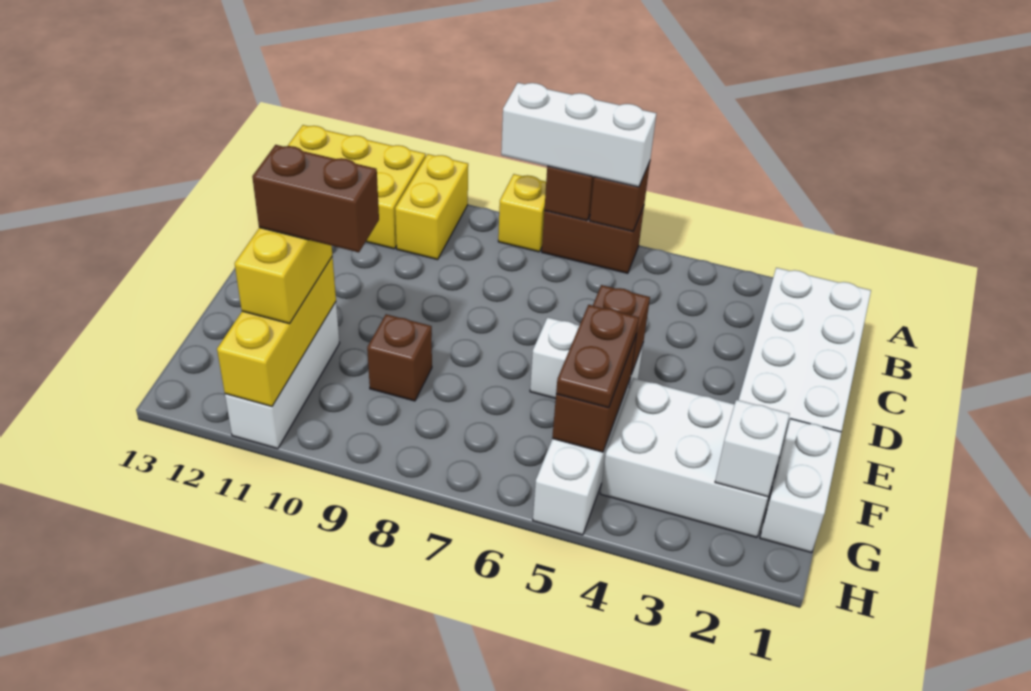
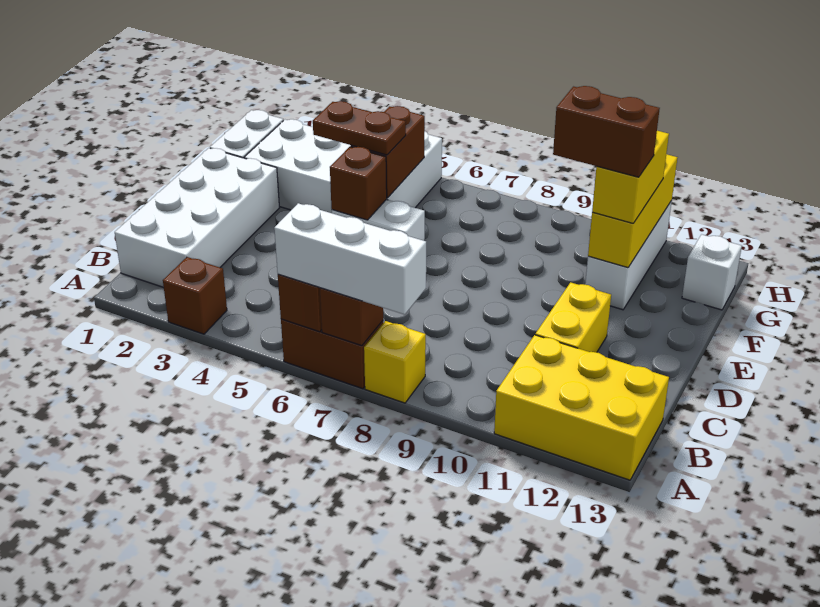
yellow 1x2 brick [395,154,468,260] -> yellow 1x2 brick moved to [535,282,611,352]
brown 1x2 plate [556,305,639,408] -> brown 1x2 plate turned to [313,101,406,155]
brown 1x1 brick [367,314,432,401] -> brown 1x1 brick moved to [163,257,227,334]
white 1x1 brick [715,400,790,497] -> white 1x1 brick moved to [682,234,742,310]

